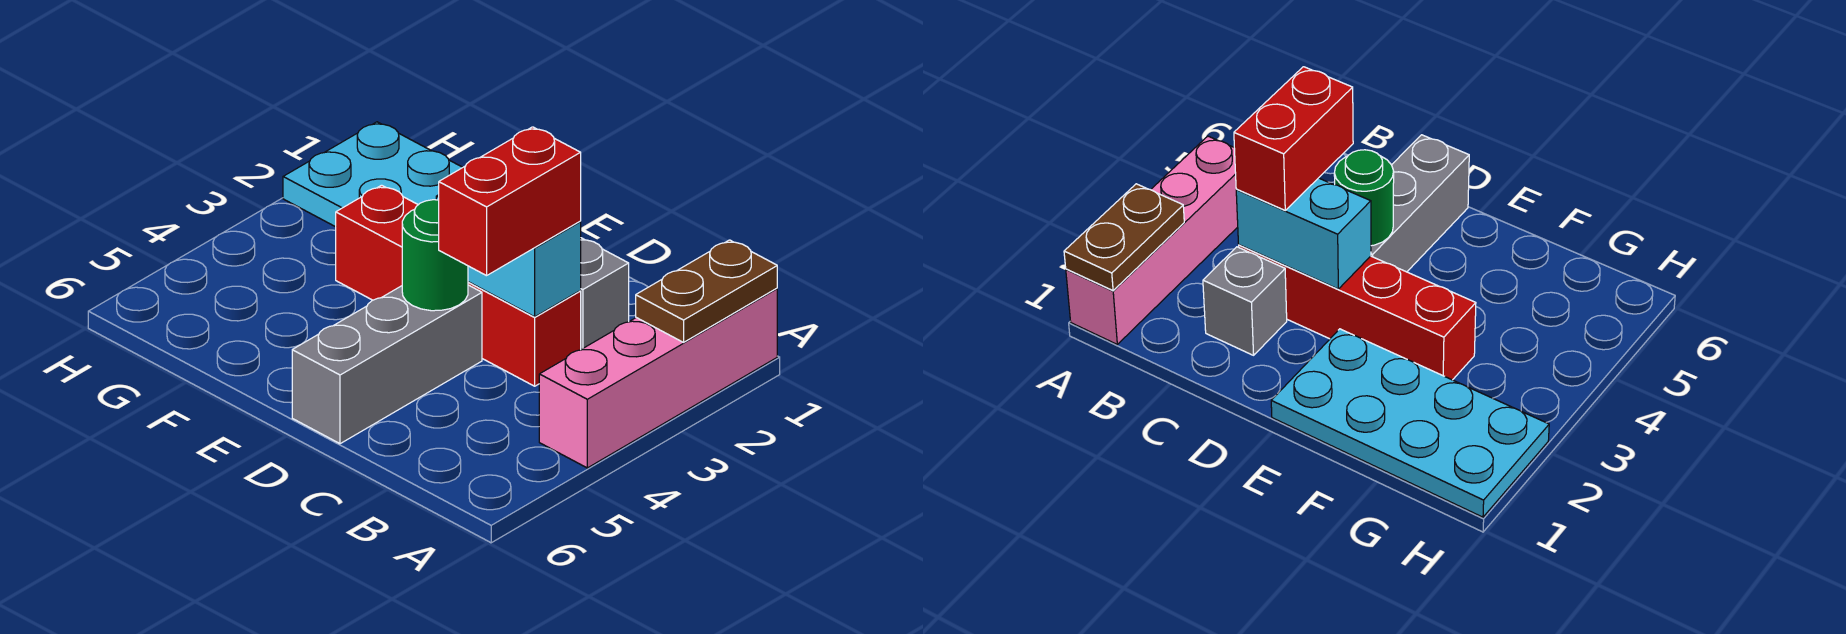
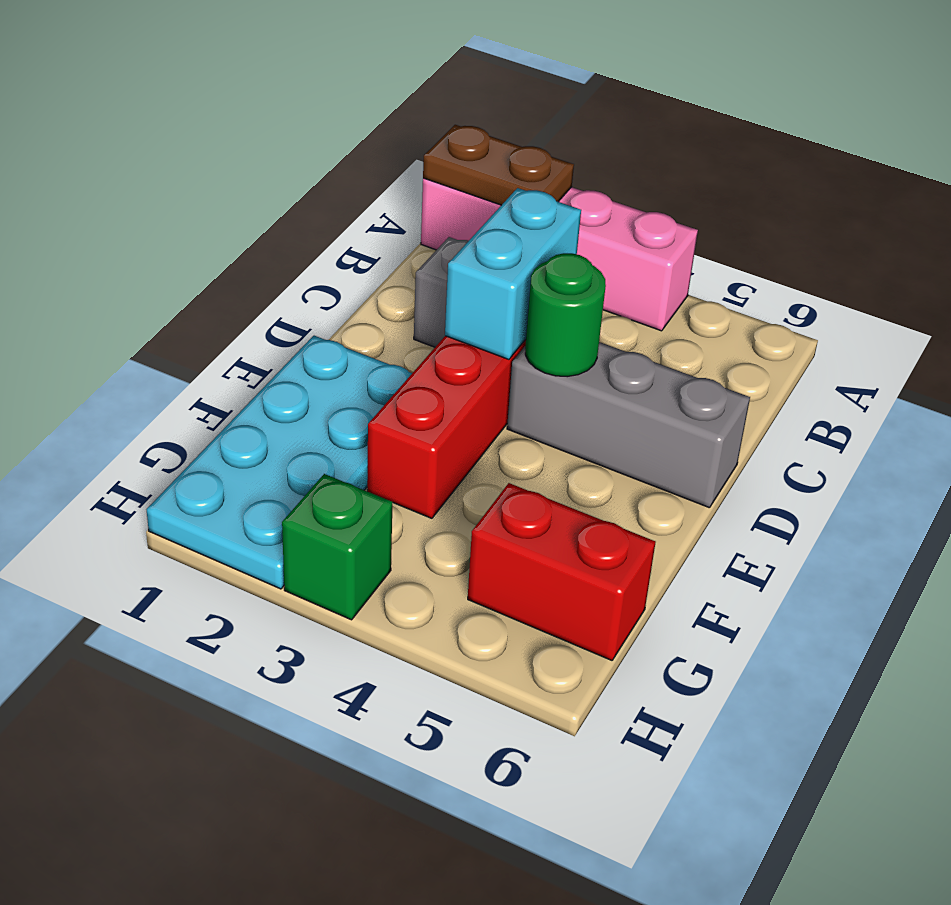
red 1x2 brick [439,127,581,276] -> red 1x2 brick moved to [468,483,656,660]
none -> green 1x1 brick [282,474,393,620]

